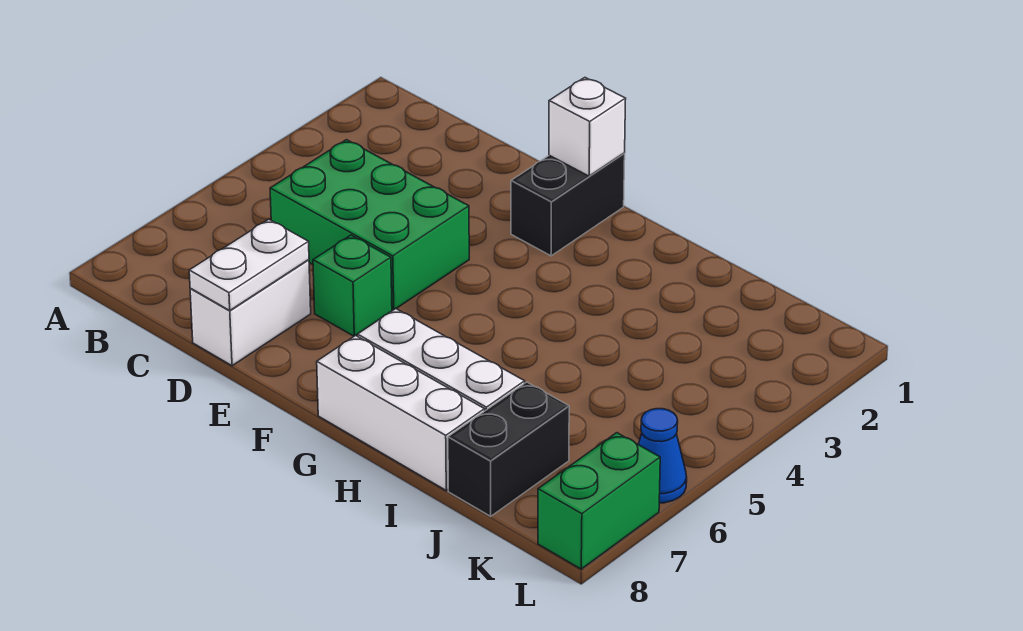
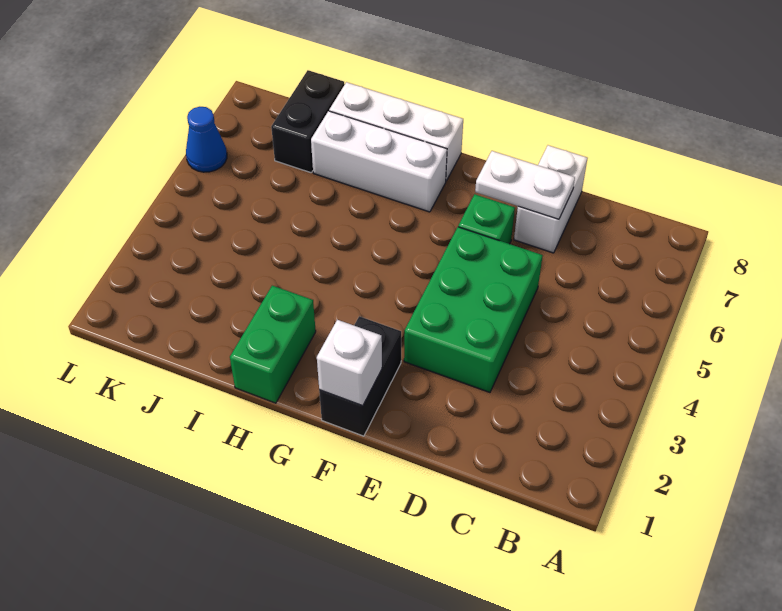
green 2x3 brick [270,140,469,310] -> green 2x3 brick turned to [404,227,543,392]
white 1x2 plate [189,219,309,310] -> white 1x2 plate turned to [475,151,575,219]
green 1x2 brick [538,433,660,569] -> green 1x2 brick moved to [230,286,316,403]

